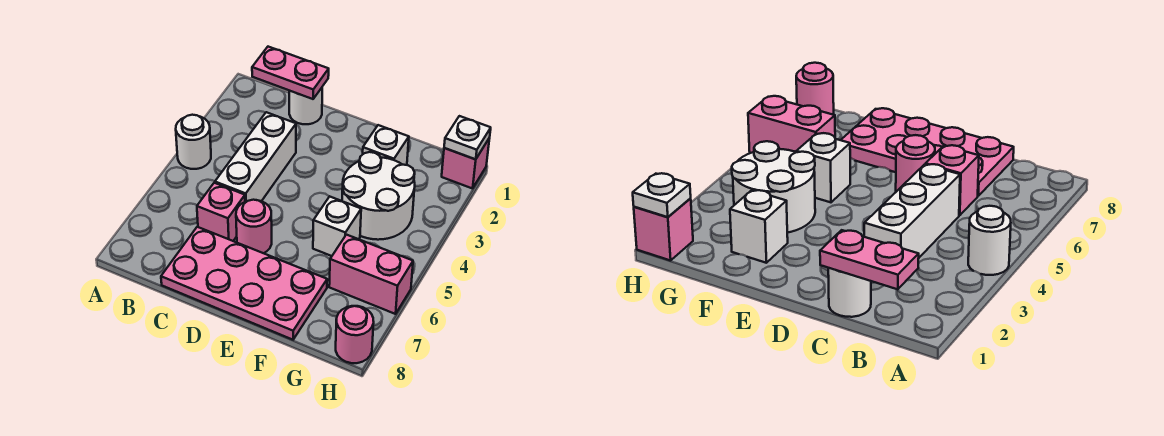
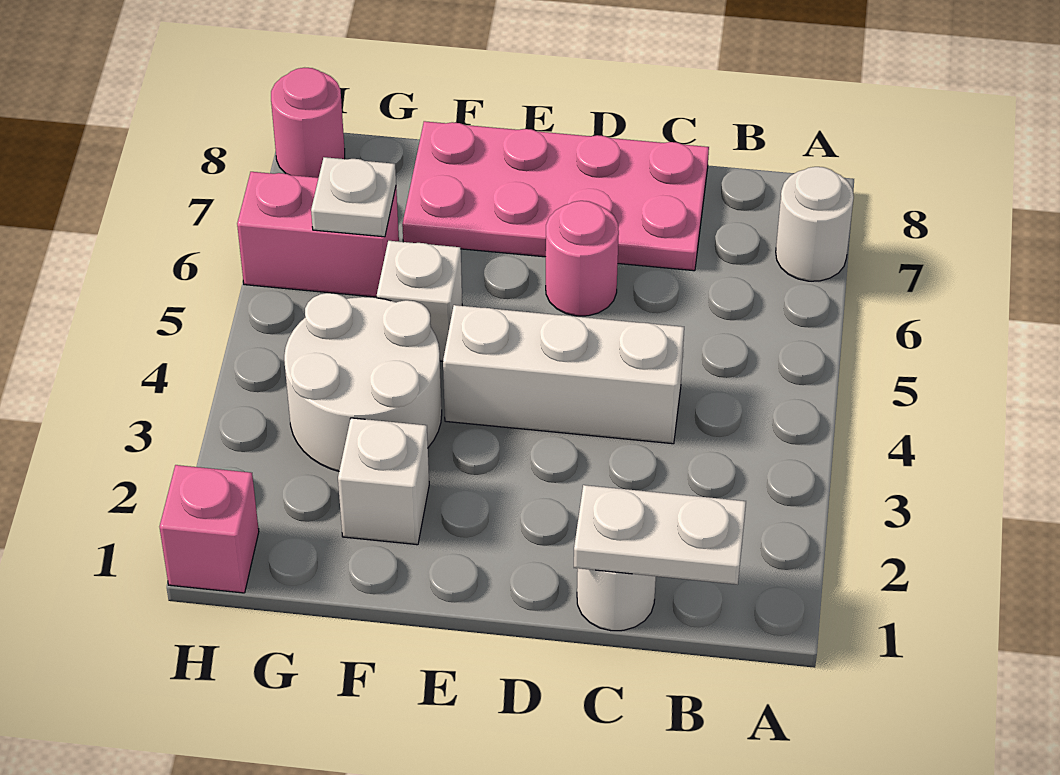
white 1x1 round brick [176,115,211,169] -> white 1x1 round brick moved to [776,167,854,281]
pink 1x2 plate [252,47,329,99] -> white 1x2 plate [574,485,746,585]
white 1x3 brick [215,112,296,202] -> white 1x3 brick turned to [443,305,684,444]
pink 1x1 brick [197,183,245,241] -> none
white 1x1 plate [444,116,491,159] -> white 1x1 plate moved to [311,157,396,237]

